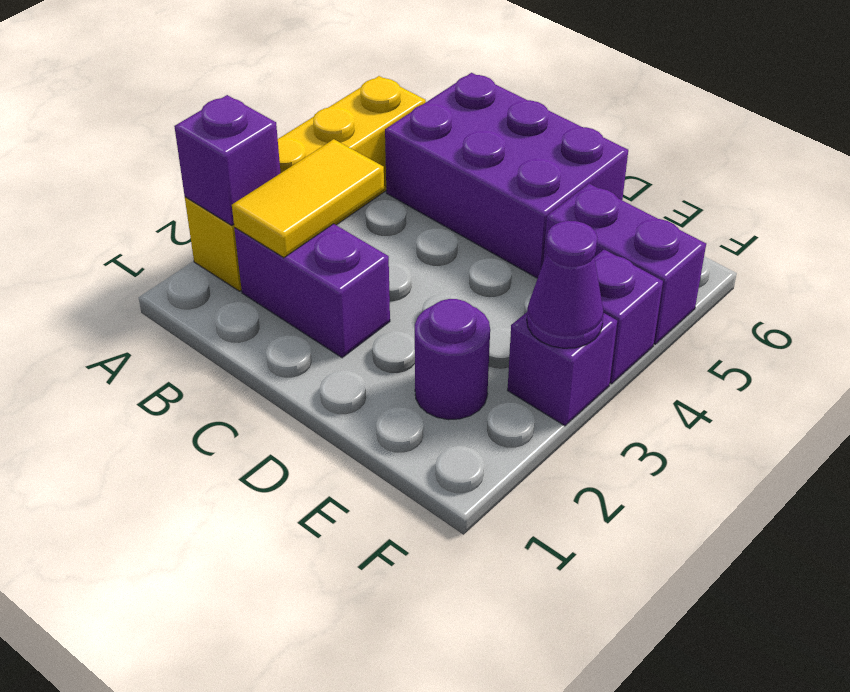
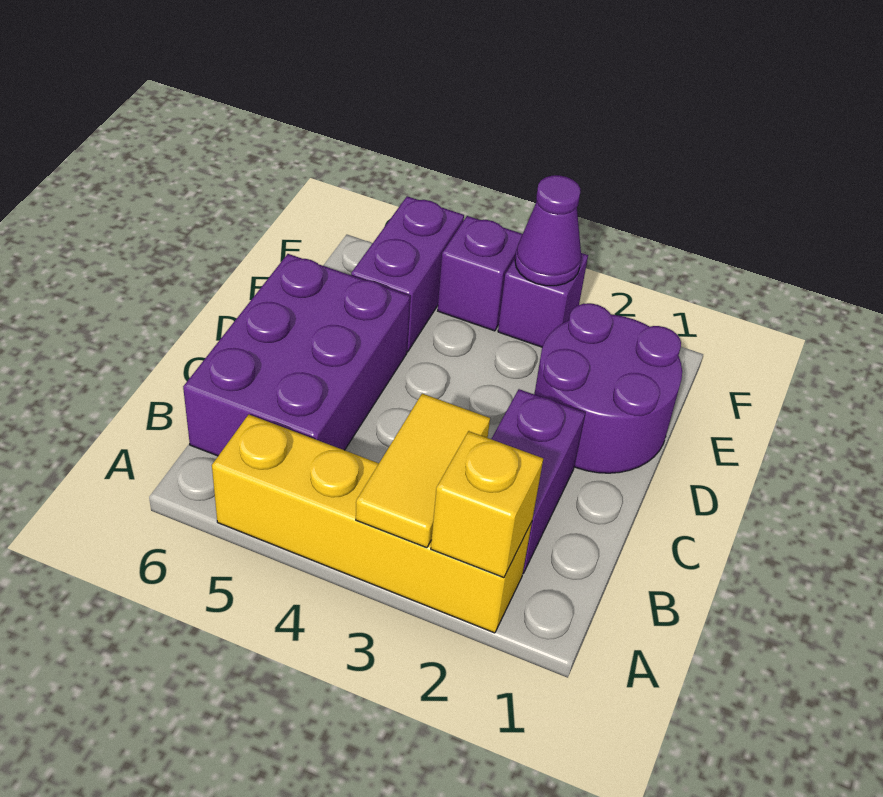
purple 1x1 brick [174,95,280,225] -> yellow 1x1 brick [431,431,543,578]
yellow 1x2 tile [232,139,384,258] -> yellow 1x2 tile turned to [356,394,490,548]
purple 1x1 round brick [415,299,490,420] -> purple 2x2 round brick [534,303,682,473]

